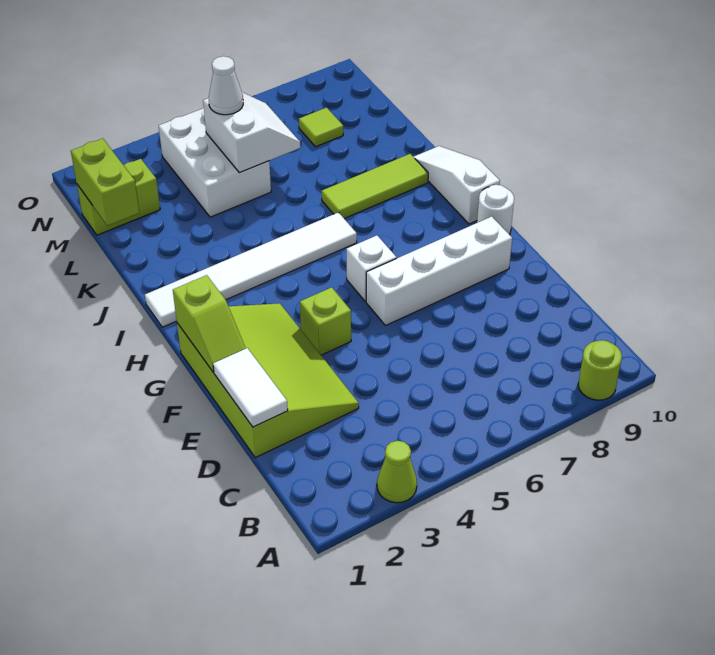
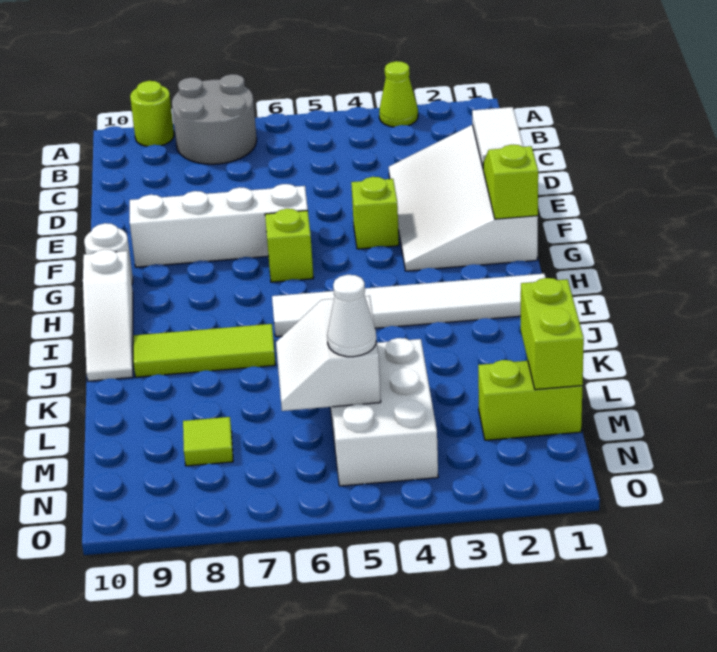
none -> grey 2x2 round brick [172,74,257,164]
lime 3x4 slope [177,303,359,458] -> white 3x4 slope [389,125,538,271]
white 1x1 brick [346,236,396,302] -> lime 1x1 brick [265,209,313,282]

